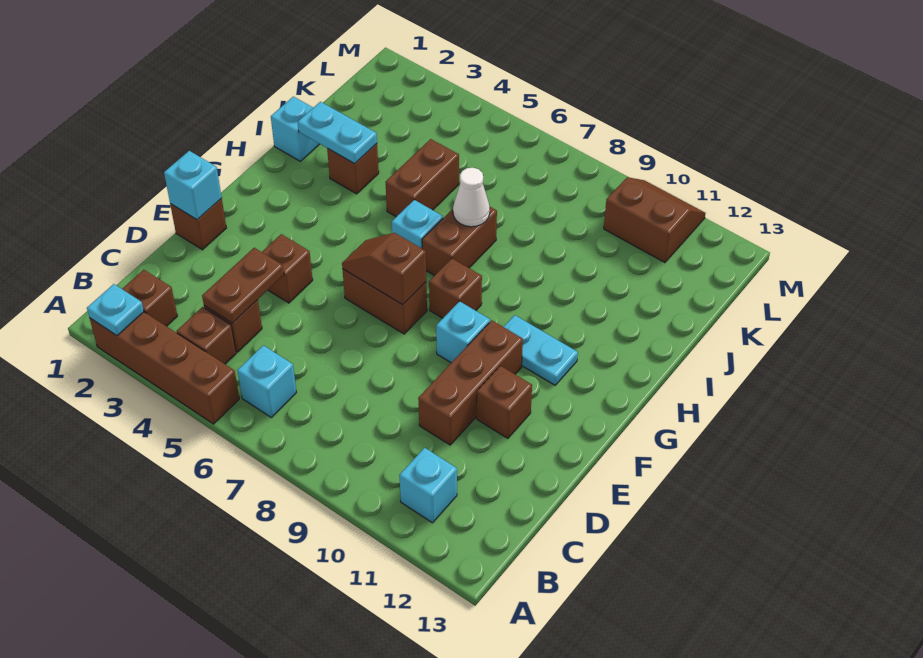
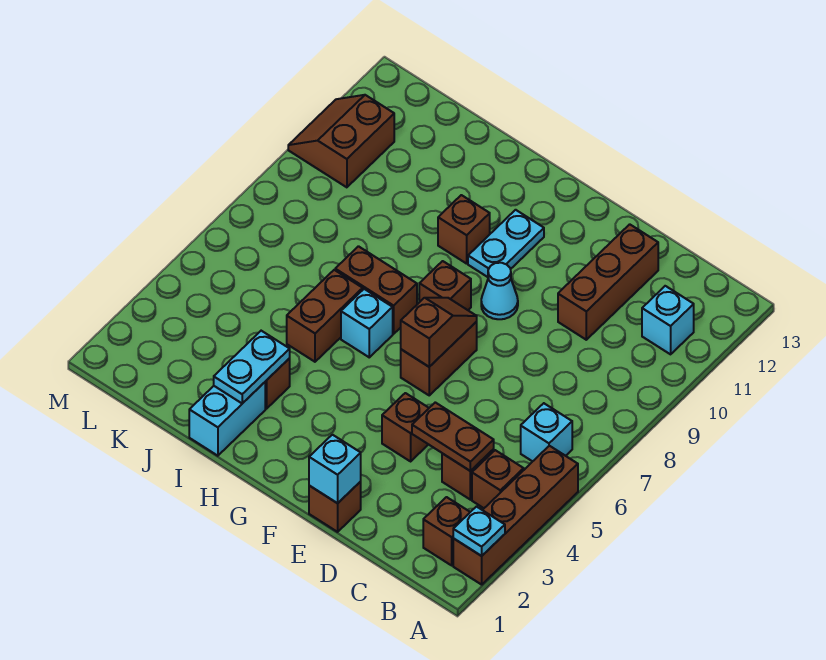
brown 1x3 brick [418,320,523,445] -> brown 1x3 brick turned to [558,224,658,340]
brown 1x1 brick [477,366,532,438] -> brown 1x1 brick moved to [438,195,490,264]
brown 1x2 slope [342,233,426,305] -> brown 1x2 slope turned to [401,298,477,367]
cyan 1x1 brick [436,301,490,363] -> cyan 1x1 cone [481,263,518,319]
cyan 1x1 brick [271,97,319,161] -> cyan 1x2 brick [189,382,265,456]
brown 1x2 brick [386,139,459,217] -> brown 1x2 brick turned to [287,270,363,362]
white 1x1 cone [453,168,490,227] -> none

